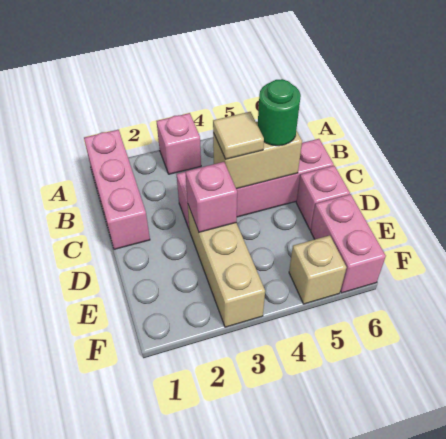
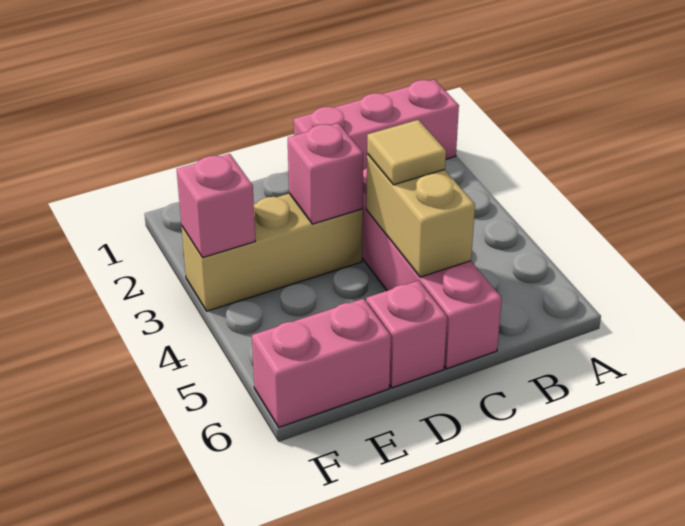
pink 1x1 brick [157,113,201,174] -> pink 1x1 brick moved to [177,154,255,258]
green 1x1 round brick [258,79,301,146] -> none
tan 1x1 brick [289,235,346,304] -> none

